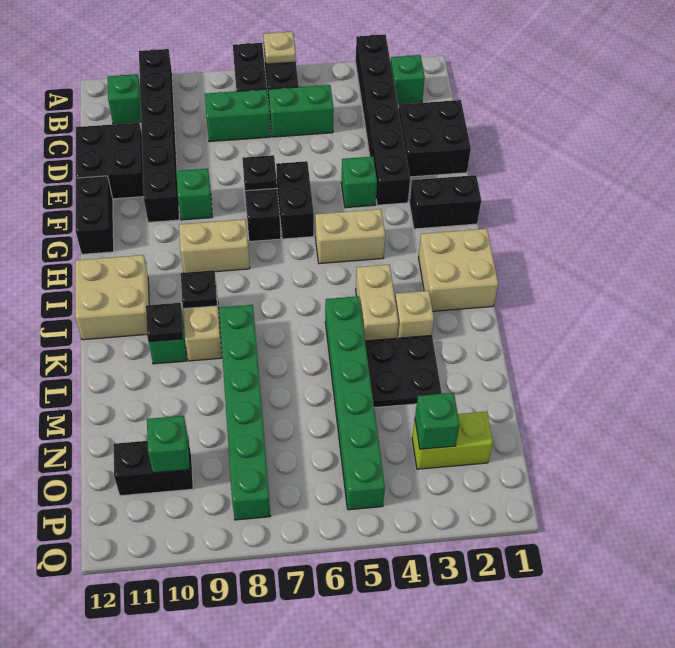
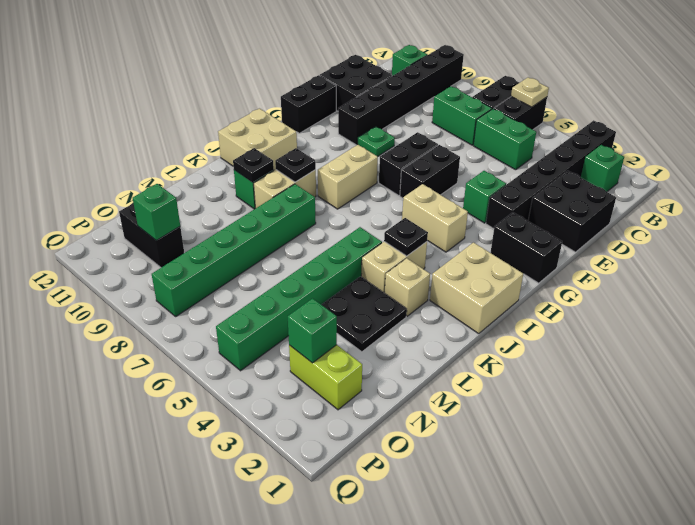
black 1x1 plate [242,155,277,191] -> black 1x1 plate moved to [384,218,428,256]
green 1x1 brick [176,169,212,220] -> green 1x1 plate [358,126,395,157]
tan 1x2 brick [179,219,250,273] -> tan 1x2 brick turned to [318,145,378,209]

